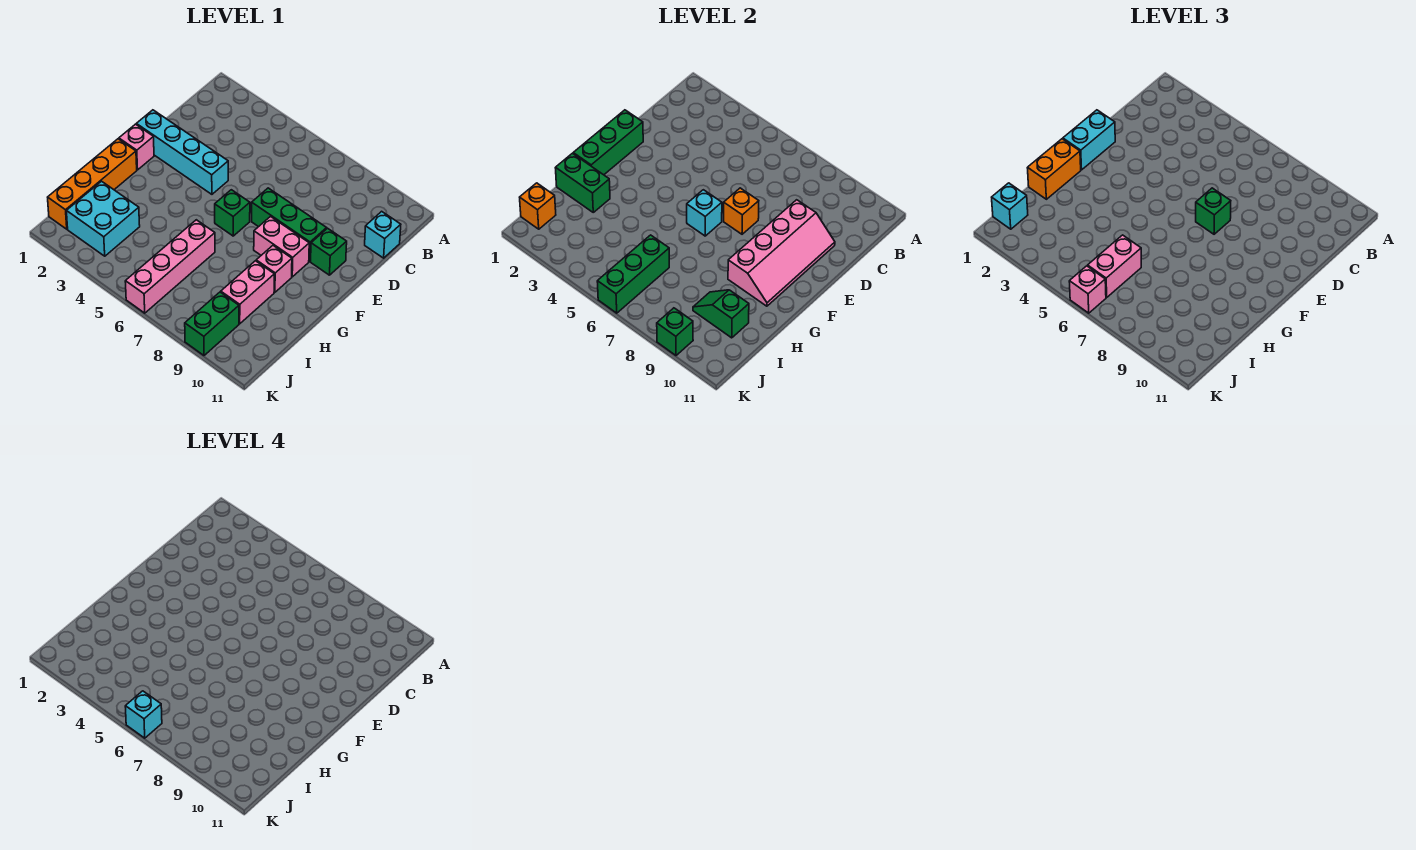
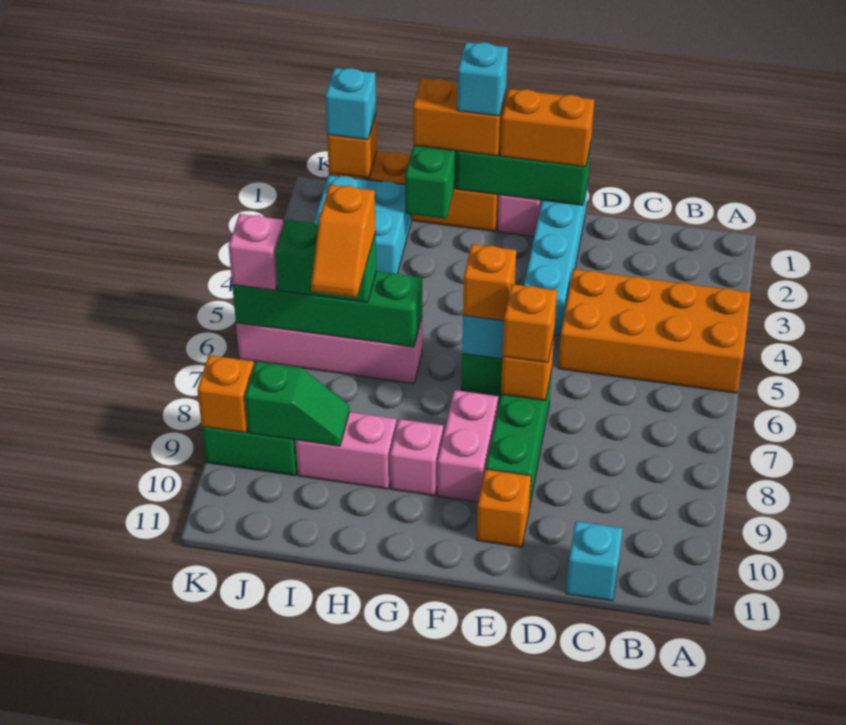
none -> orange 2x4 brick [558,269,751,393]
pink 2x4 slope [728,200,835,306] -> none
cyan 1x2 brick [1063,110,1115,170] -> orange 1x2 brick [500,89,594,167]
green 1x1 brick [1196,188,1231,234] -> orange 1x1 brick [503,284,557,363]
green 1x1 brick [311,228,347,275] -> orange 1x1 brick [477,469,531,547]
none -> orange 1x1 brick [463,244,516,321]
green 1x3 brick [597,235,669,313] -> green 1x4 brick [232,271,422,347]
pink 1x2 brick [1088,235,1141,297] -> green 1x2 brick [275,220,376,303]
none -> orange 1x2 slope [311,185,376,297]
green 1x2 slope [693,290,749,338] -> green 1x2 slope turned to [245,362,350,446]
cyan 1x1 brick [125,691,162,738] -> cyan 1x1 brick moved to [457,42,508,116]
green 1x1 brick [657,308,693,355] -> orange 1x1 brick [197,355,254,433]

